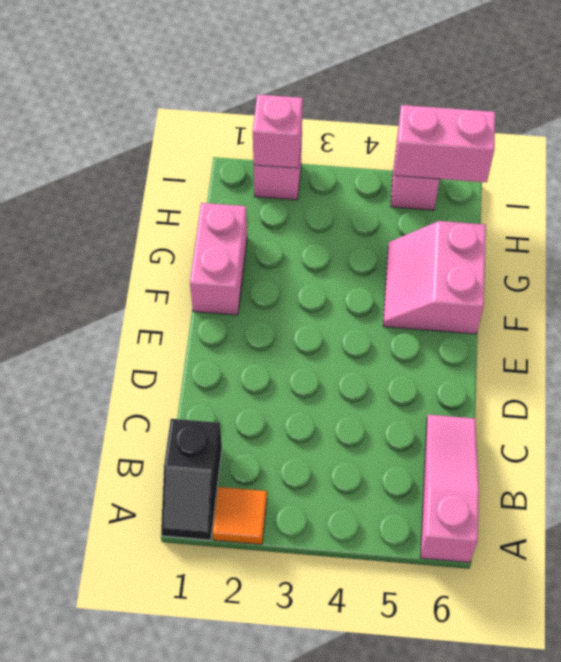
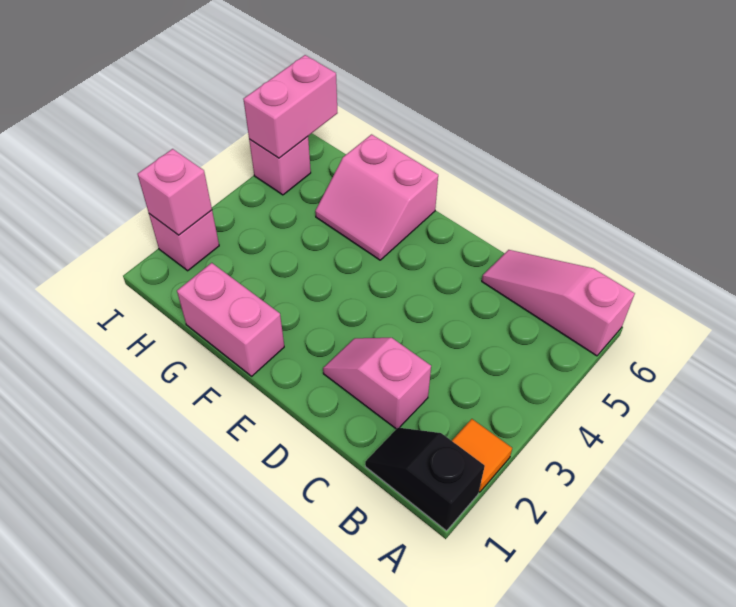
black 1x2 slope [161,419,222,540] -> black 1x2 slope turned to [365,428,485,531]
none -> pink 1x2 slope [323,338,431,429]

